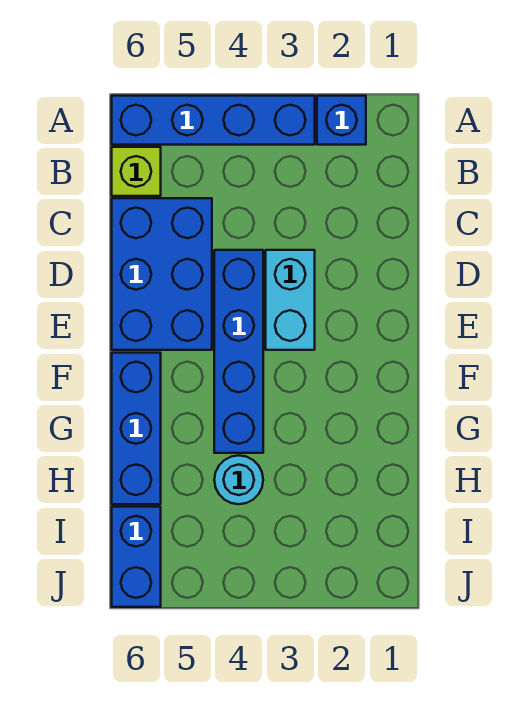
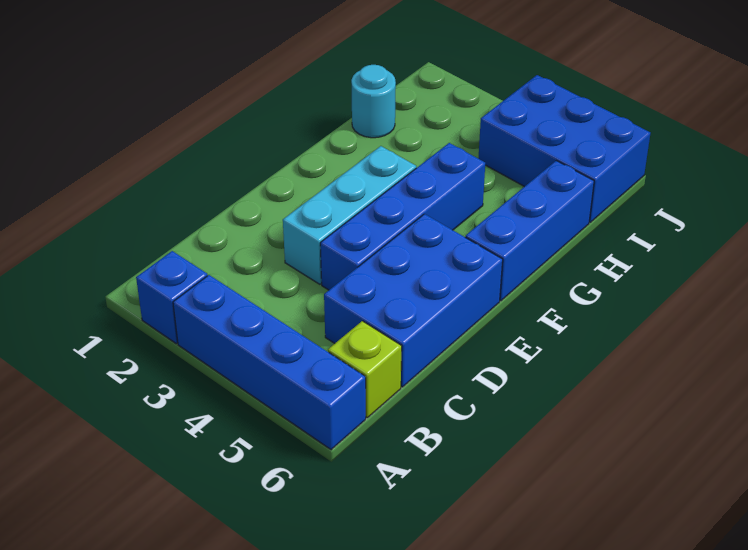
cyan 1x2 brick [266,250,315,350] -> cyan 1x3 brick [283,146,416,284]
cyan 1x1 round brick [214,455,263,504] -> cyan 1x1 round brick moved to [351,65,396,138]
blue 1x2 brick [112,507,161,607] -> blue 2x3 brick [478,75,650,222]

